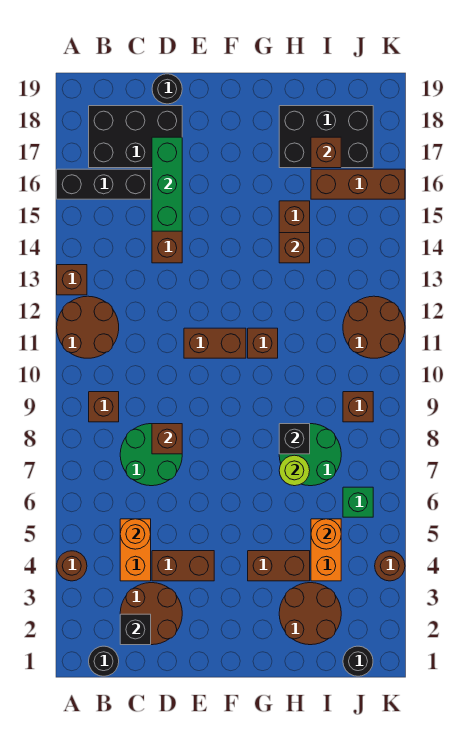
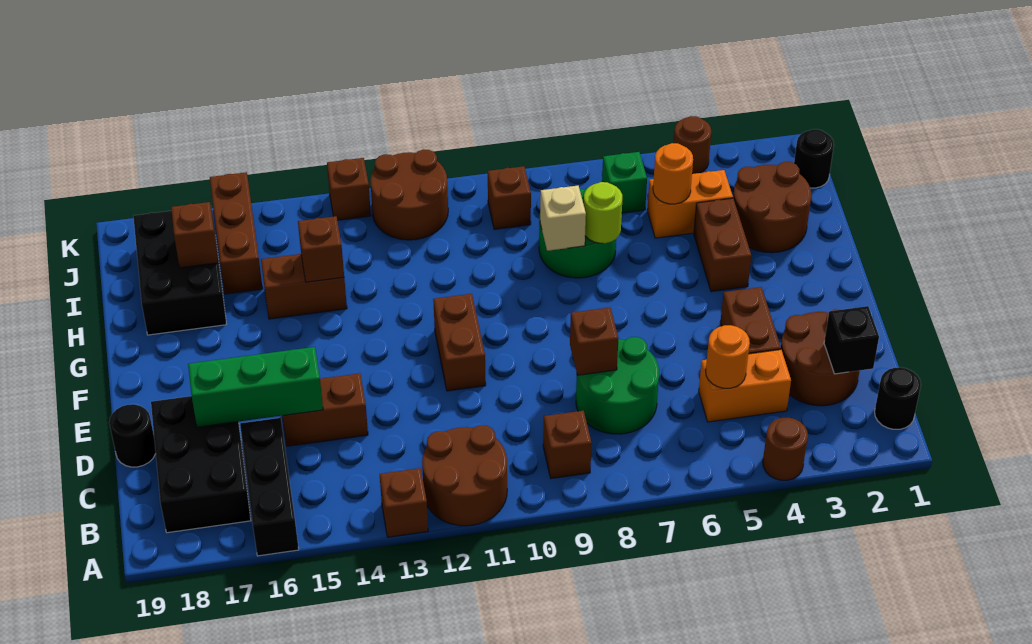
brown 1x1 brick [248,328,278,358] -> brown 1x1 brick moved to [327,158,371,220]
black 1x1 brick [279,424,310,454] -> tan 1x1 brick [540,186,586,251]

